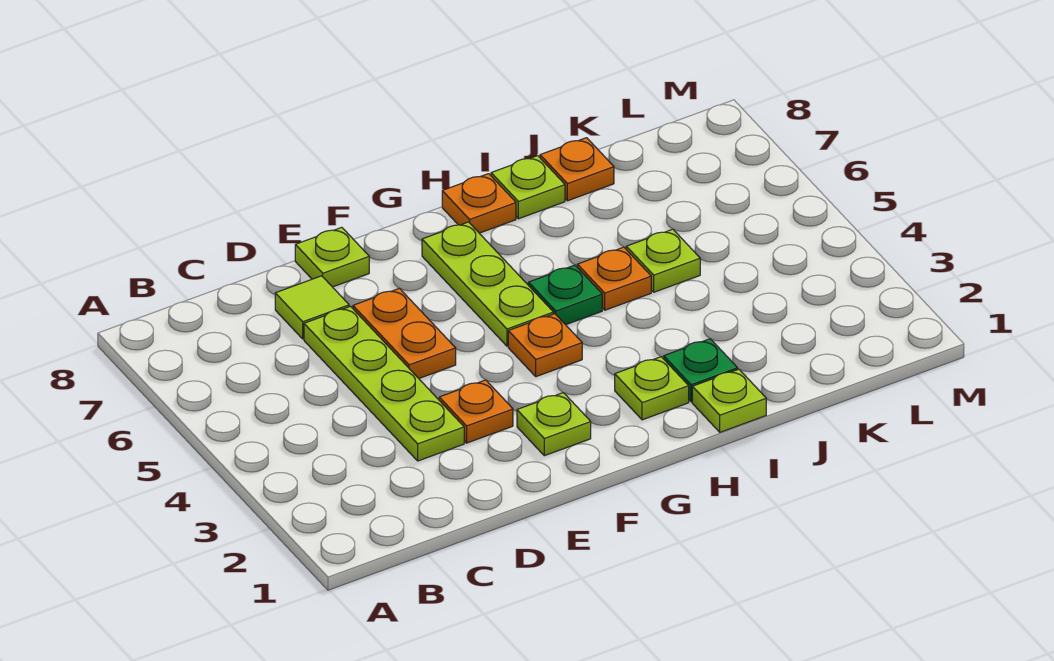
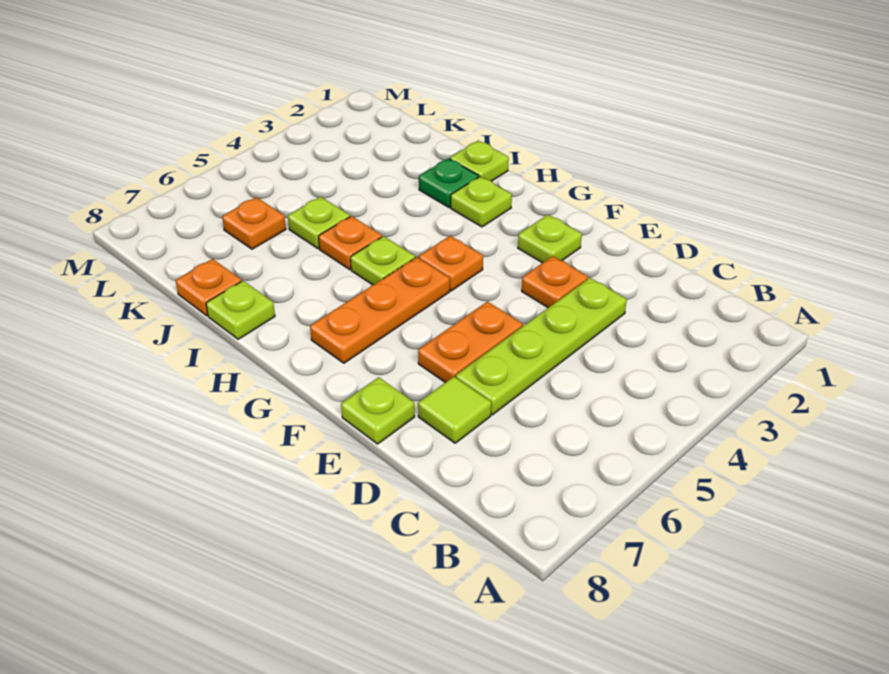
lime 1x3 plate [422,222,553,346] -> orange 1x3 plate [310,257,450,363]
green 1x1 plate [528,265,602,325] -> lime 1x1 plate [351,236,415,285]
orange 1x1 plate [442,174,516,233] -> orange 1x1 plate moved to [222,197,286,249]

